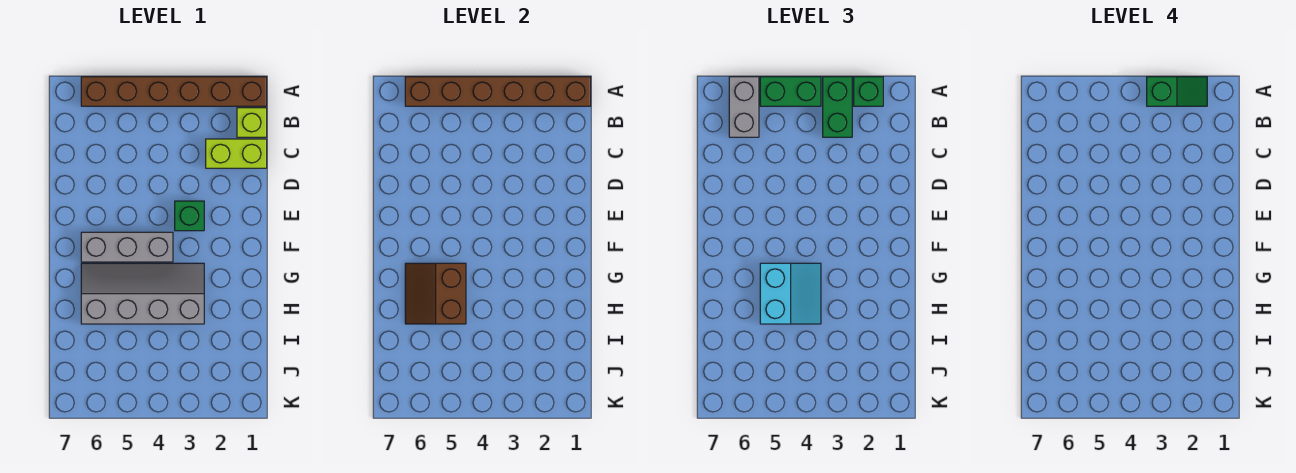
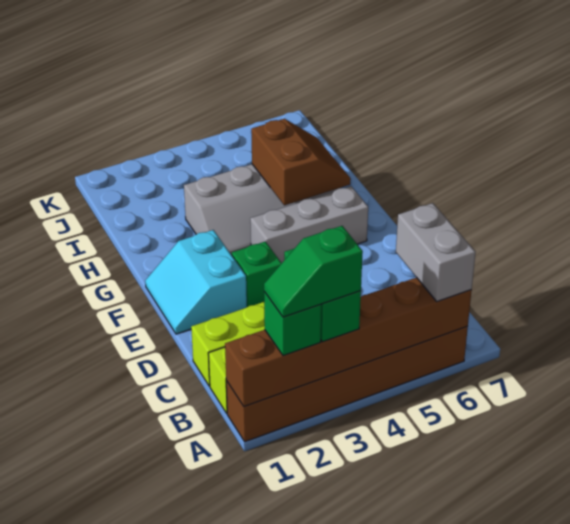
green 1x2 brick [760,77,821,106] -> none
cyan 2x2 slope [760,263,821,324] -> cyan 2x2 slope moved to [145,230,247,334]

